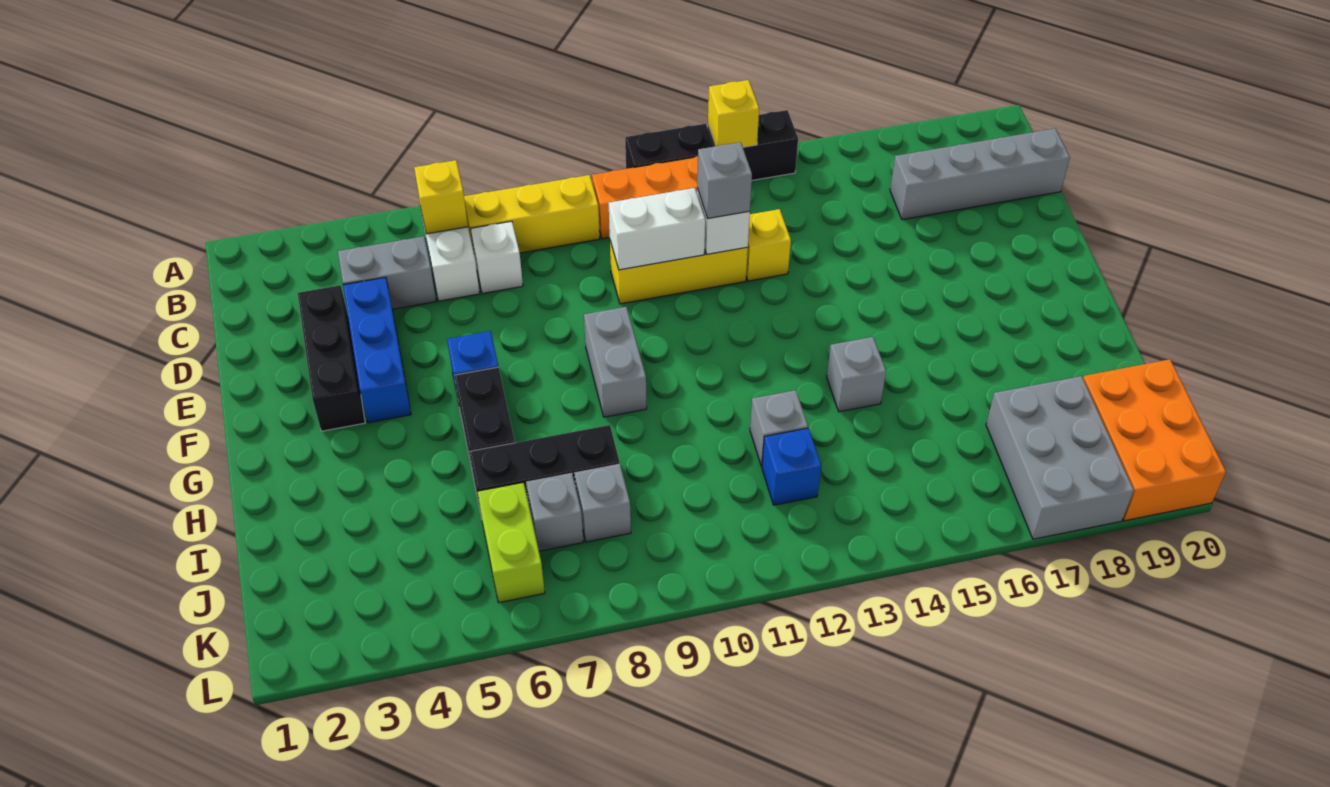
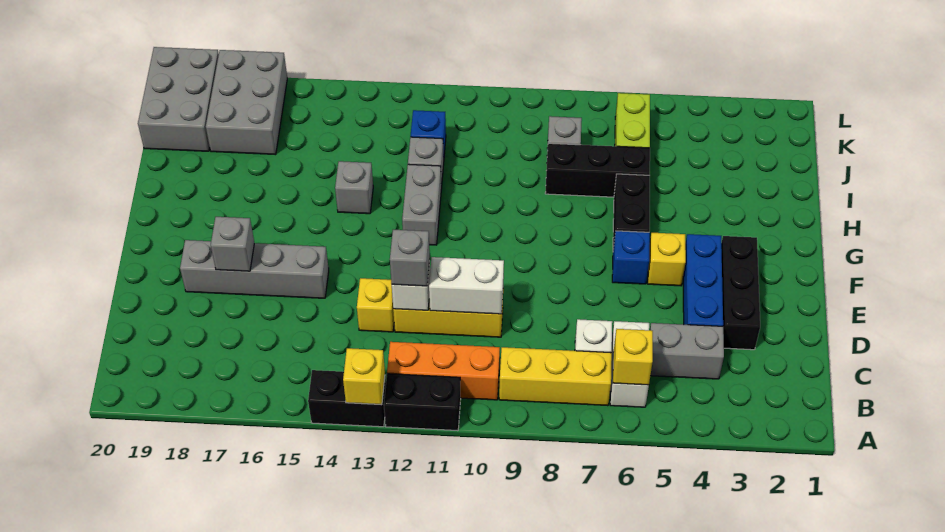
grey 1x4 brick [890,129,1070,220] -> grey 1x4 brick moved to [180,240,329,298]
none -> yellow 1x1 brick [648,233,686,286]
grey 1x2 brick [584,307,647,417] -> grey 1x2 brick moved to [402,164,441,245]
grey 1x1 brick [526,473,583,551] -> grey 1x1 brick moved to [211,217,254,271]
orange 2x3 brick [1083,359,1226,521] -> grey 2x3 brick [138,47,219,151]

